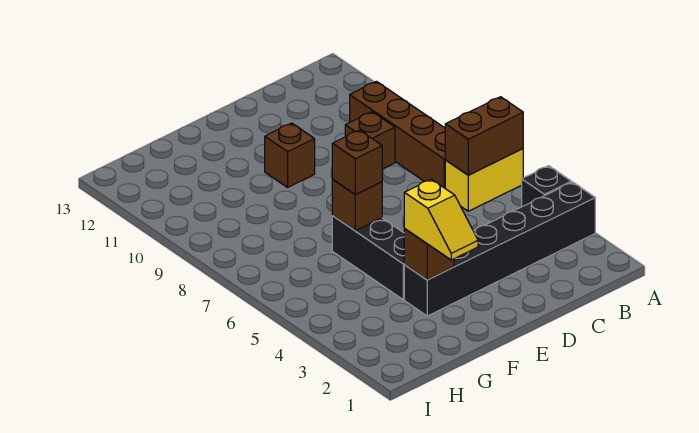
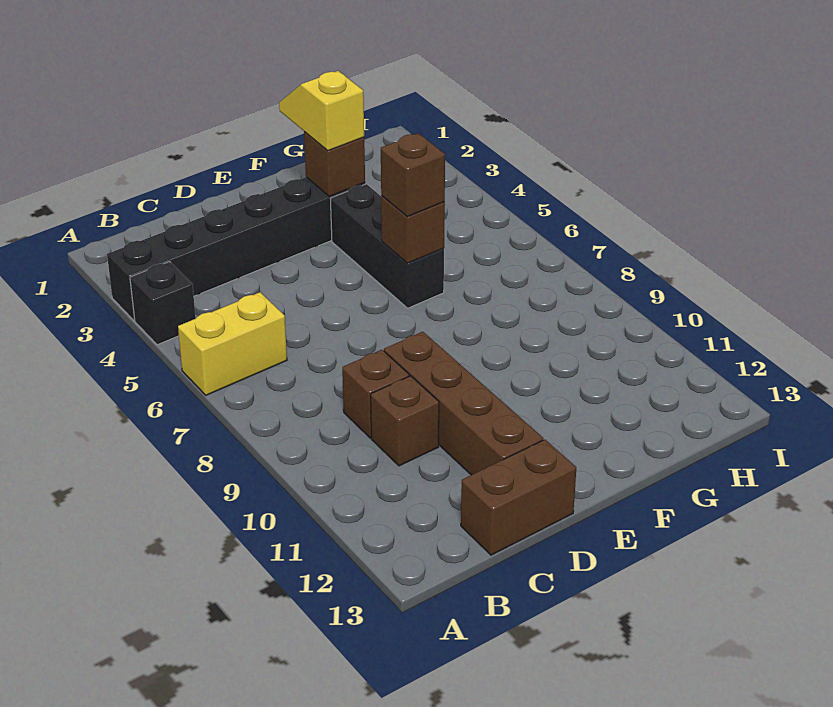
brown 1x2 brick [445,97,523,175] -> brown 1x2 brick moved to [461,440,576,555]
brown 1x4 brick [350,81,445,188] -> brown 1x4 brick moved to [384,332,543,475]
brown 1x1 brick [265,123,315,187] -> brown 1x1 brick moved to [371,376,439,466]

